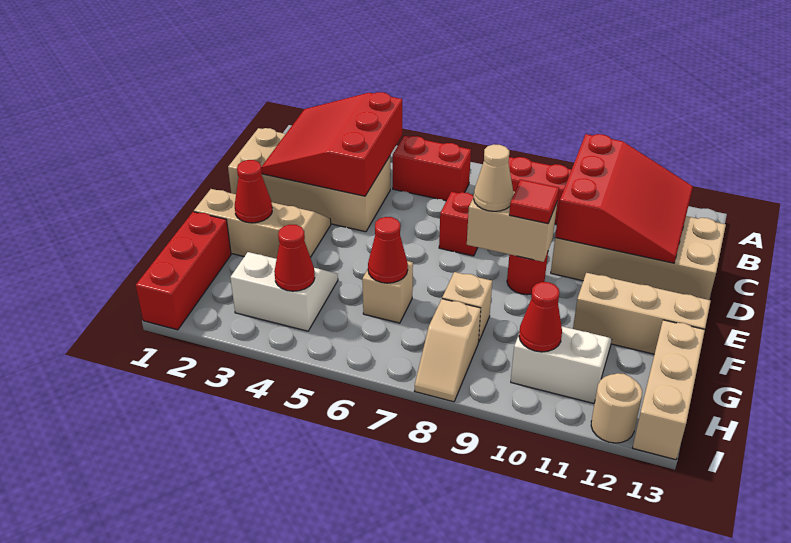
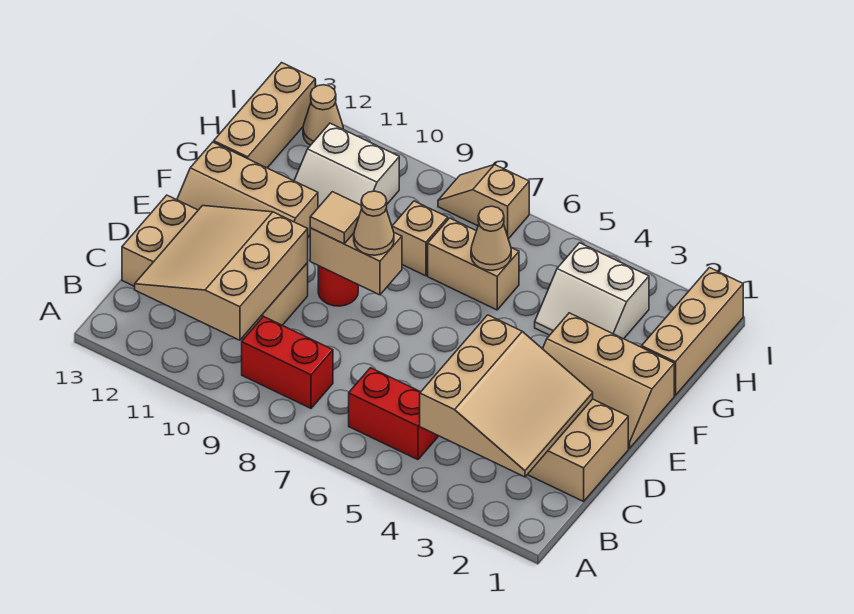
red 3x3 slope [261,92,402,196] -> tan 3x3 slope [420,315,593,477]
red 3x3 slope [555,134,693,263] -> tan 3x3 slope [135,206,308,340]
red 1x1 brick [439,192,478,256] -> none
red 1x1 tile [509,180,559,224] -> tan 1x1 tile [310,192,362,244]
red 1x1 cone [235,160,272,223] -> none
red 1x3 brick [136,212,231,330] -> tan 1x3 brick [642,268,743,395]
tan 1x1 brick [362,261,413,323] -> tan 1x2 brick [428,218,519,310]
red 1x1 cone [368,217,408,283] -> tan 1x1 cone [471,206,511,270]
red 1x1 cone [274,225,315,291] -> none
tan 1x2 slope [415,299,481,402] -> tan 1x2 slope turned to [438,165,529,239]
red 1x1 cone [519,282,562,352] -> none
tan 1x1 round brick [591,373,642,443] -> tan 1x1 cone [303,85,343,145]

